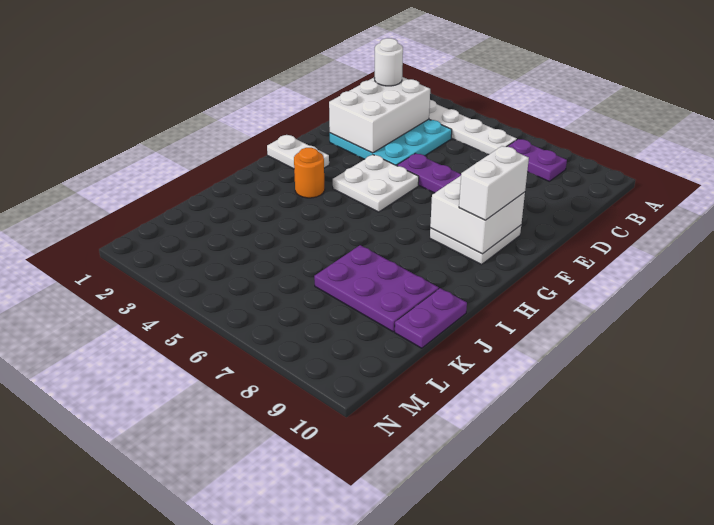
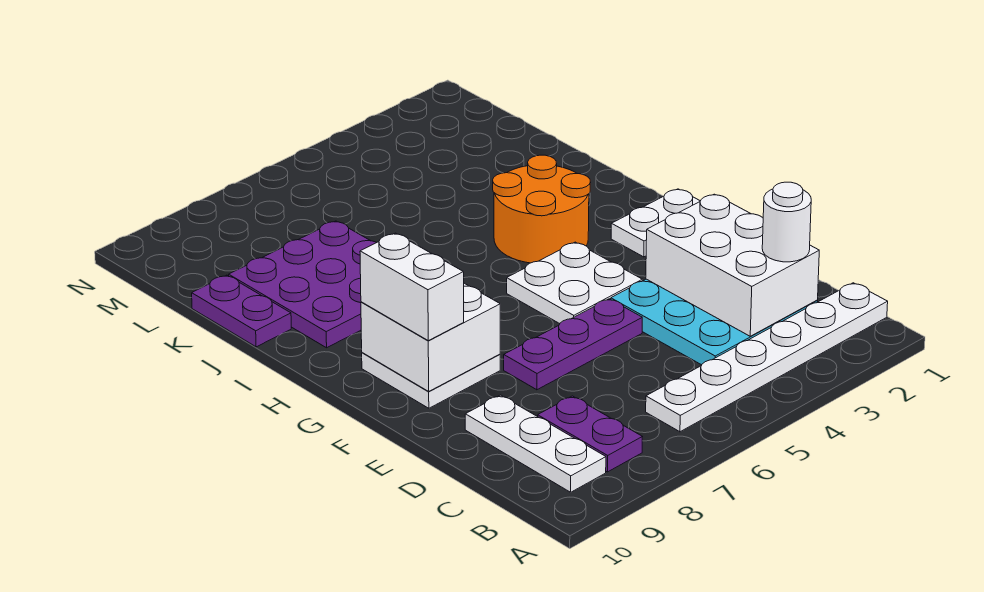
purple 1x2 plate [507,139,567,181] -> purple 1x2 plate turned to [538,396,642,472]
none -> white 1x3 plate [465,395,606,492]
orange 1x1 round brick [294,148,325,198] -> orange 2x2 round brick [493,155,591,263]
purple 2x3 plate [314,245,439,332] -> purple 3x3 plate [229,221,377,348]

